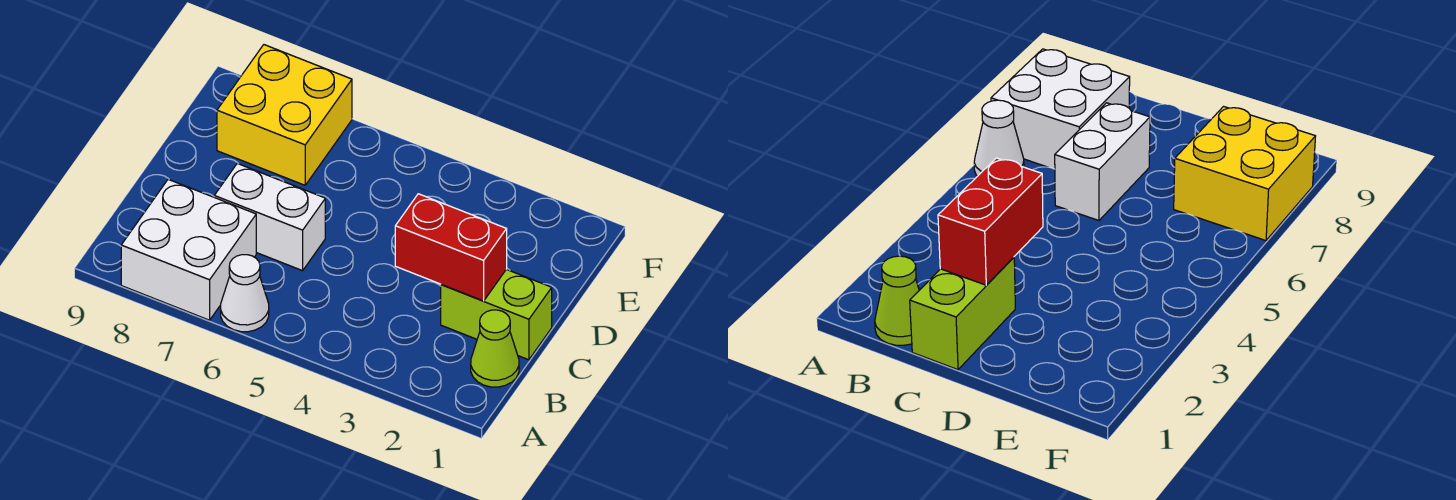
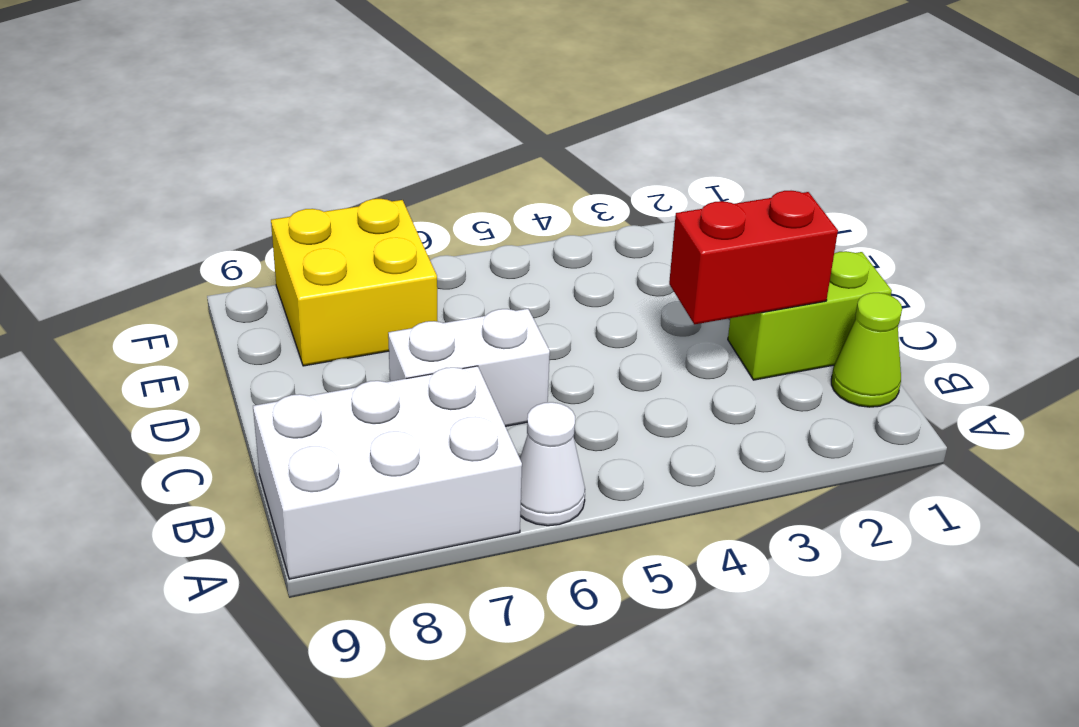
white 2x2 brick [121,179,256,320] -> white 2x3 brick [253,366,522,579]

